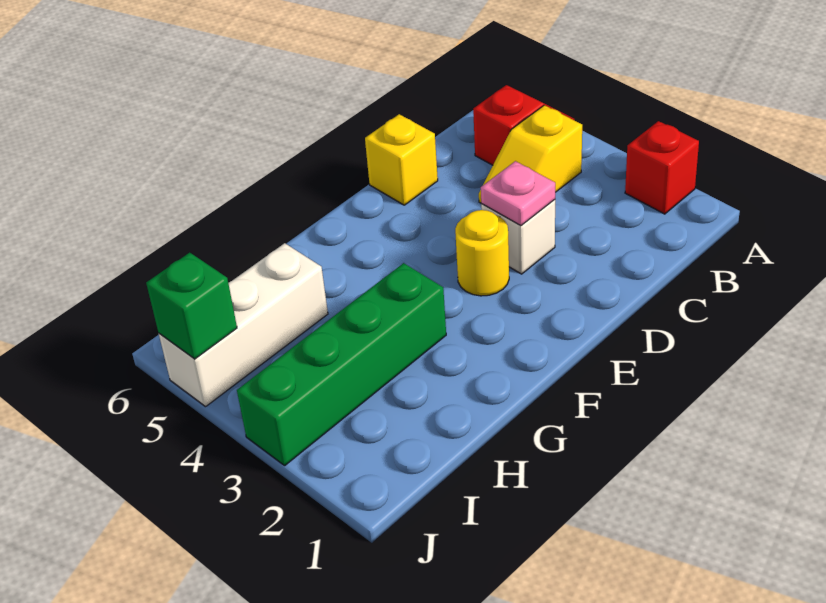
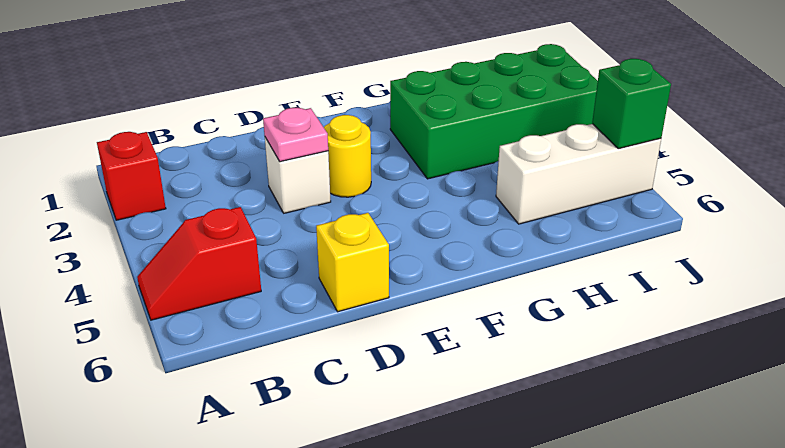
yellow 1x2 slope [479,105,582,203] -> none
green 1x4 brick [237,263,446,466] -> green 2x4 brick [390,44,598,179]

